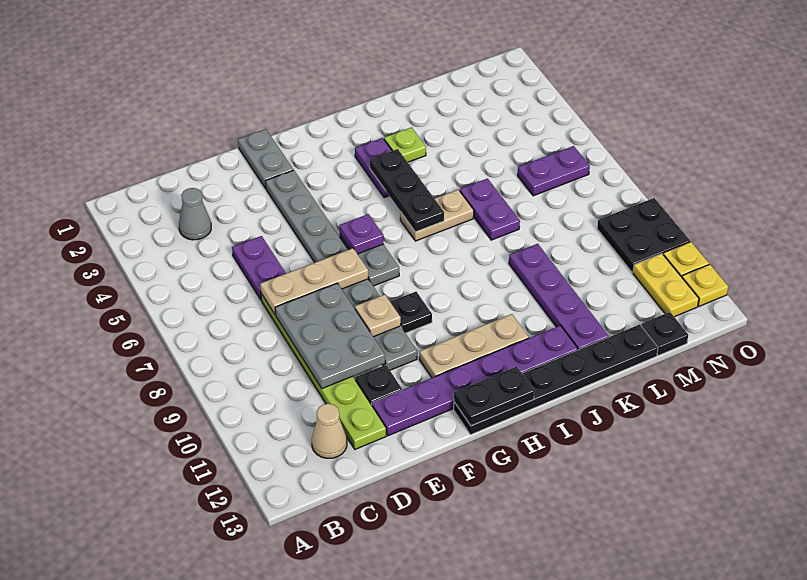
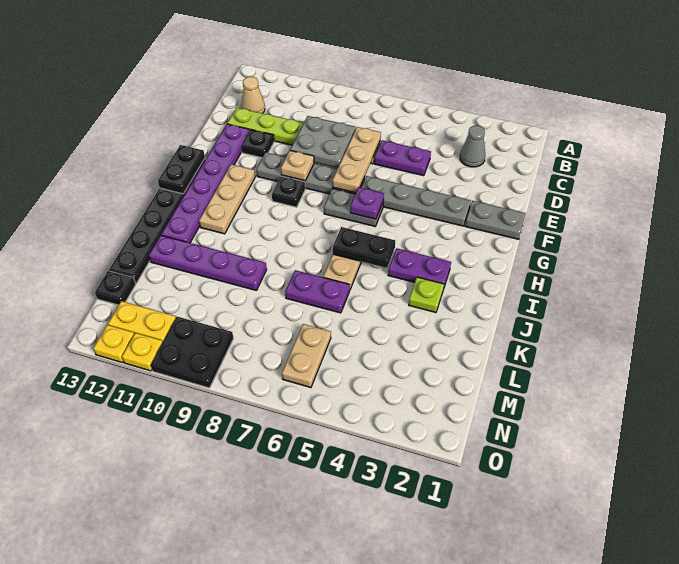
grey 2x3 plate [275,283,385,389] -> grey 2x2 plate [290,116,356,168]
black 1x3 plate [370,149,444,232] -> black 1x2 plate [333,227,395,268]
purple 1x2 plate [517,146,590,196] -> tan 1x2 plate [282,324,331,388]

